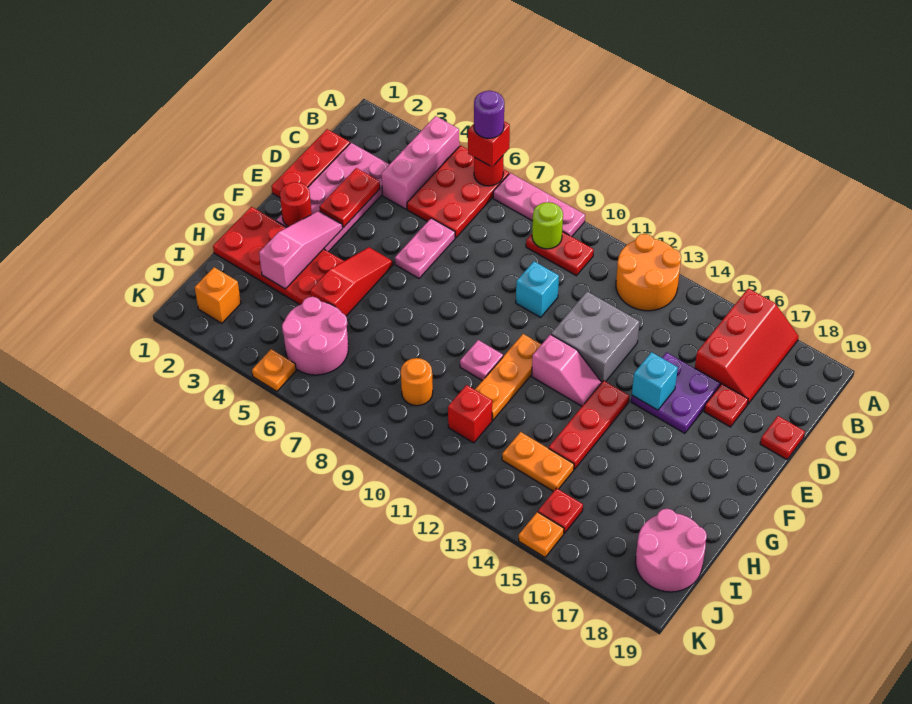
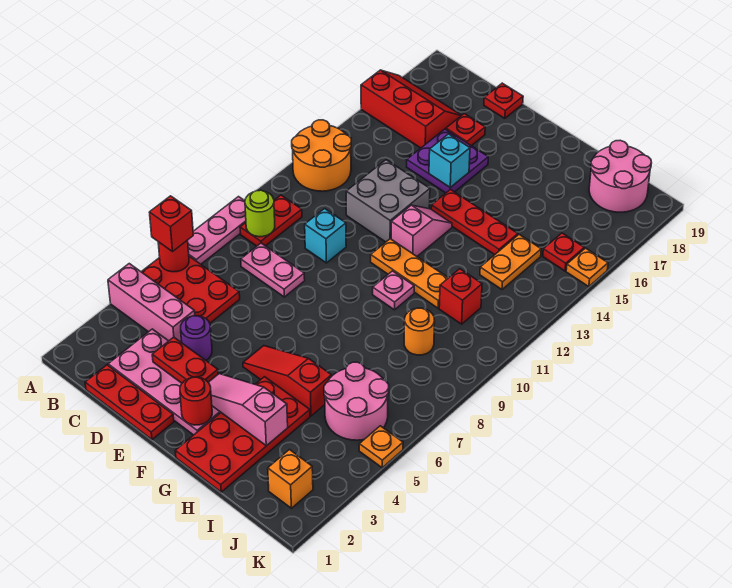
purple 1x1 round brick [474,91,504,138] -> purple 1x1 round brick moved to [181,316,212,360]
pink 1x2 plate [395,218,455,278] -> pink 1x2 plate moved to [241,243,305,297]

